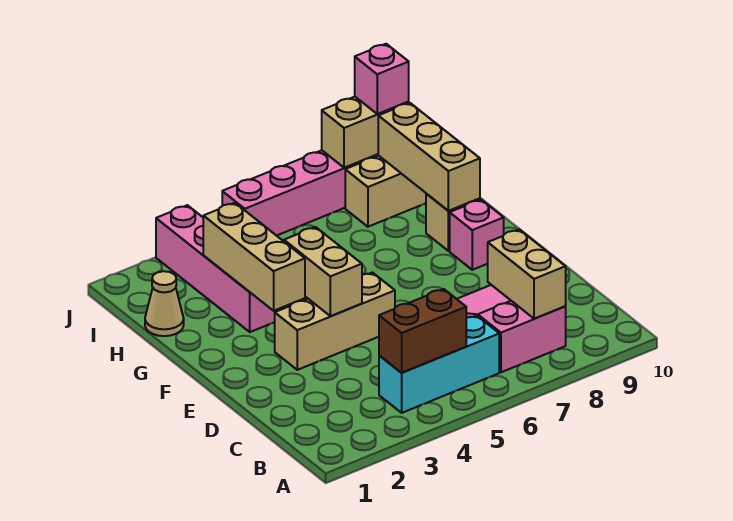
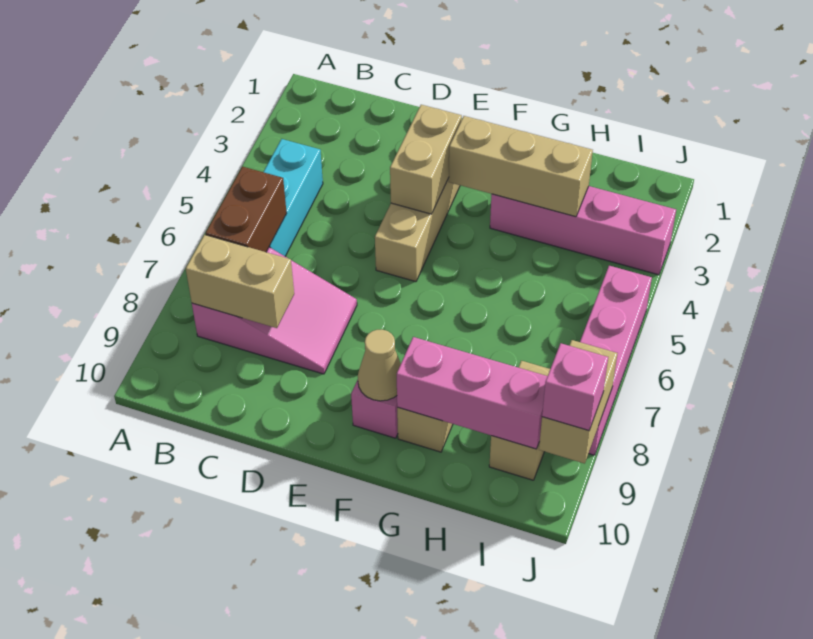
brown 1x2 brick [379,289,466,373] -> brown 1x2 brick moved to [205,167,287,252]
tan 1x2 brick [284,227,362,316] -> tan 1x2 brick turned to [390,105,462,214]
tan 1x3 brick [378,103,480,211] -> pink 1x3 brick [397,337,547,449]
tan 1x1 cone [145,271,184,336] -> tan 1x1 cone moved to [358,330,401,401]

